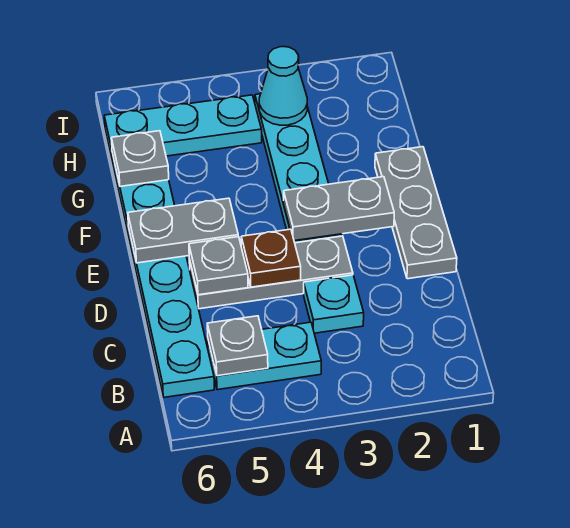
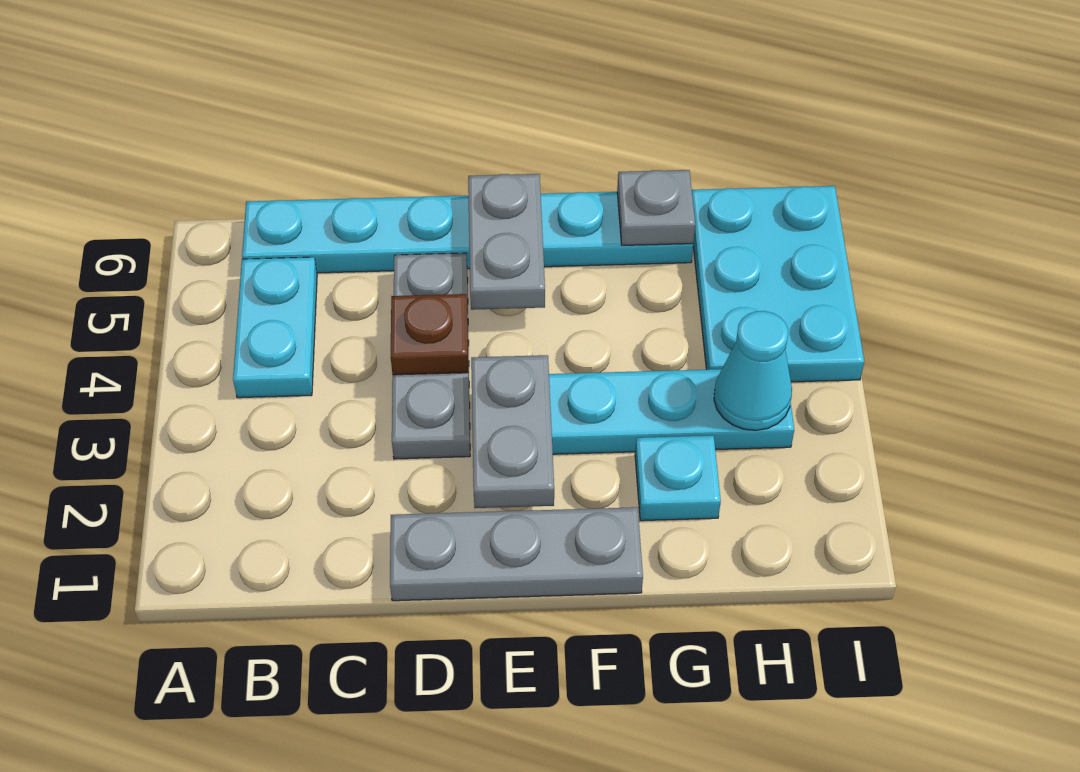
grey 1x1 plate [207,316,268,376] -> none
cyan 1x1 plate [304,275,364,333] -> cyan 1x1 plate moved to [635,436,721,521]
grey 1x1 plate [189,237,248,295] -> none
cyan 1x3 plate [104,95,262,162] -> cyan 2x3 plate [692,186,864,382]

